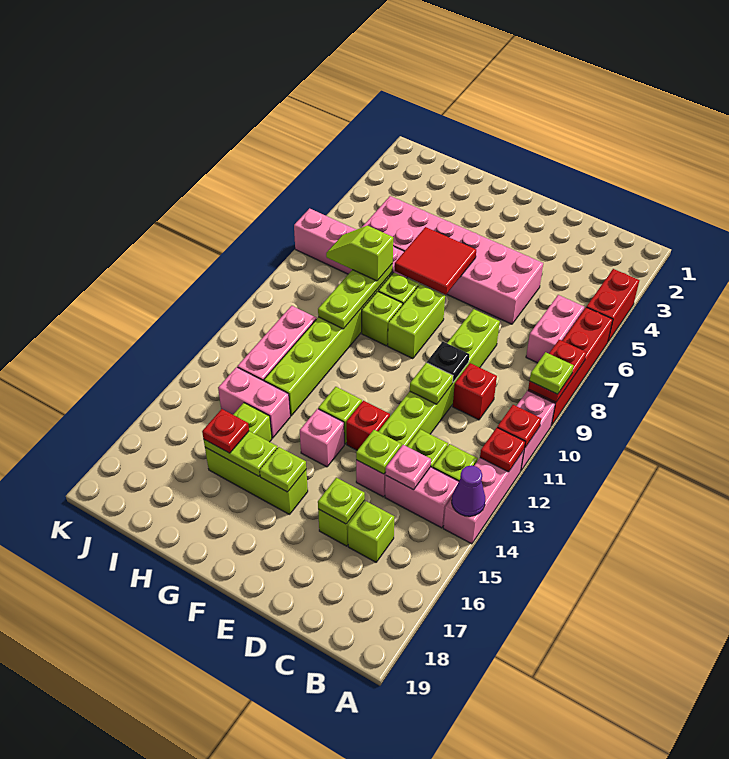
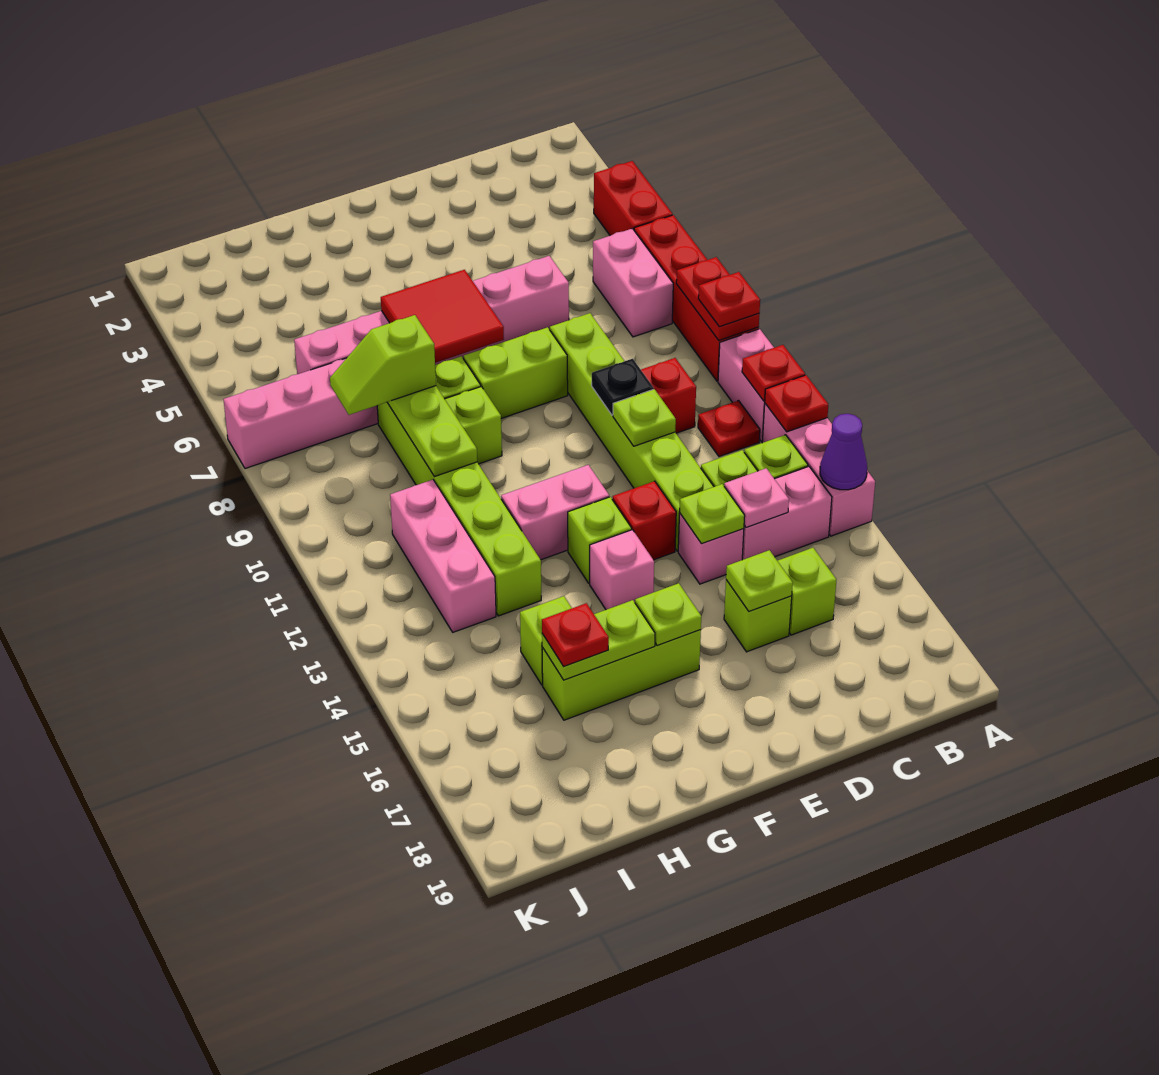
lime 1x1 plate [530,352,574,394] -> red 1x1 plate [698,272,760,327]
none -> red 1x1 plate [698,401,760,457]
pink 2x6 brick [362,196,543,324] -> pink 1x6 brick [294,256,569,374]
lime 1x2 brick [388,285,445,359] -> lime 1x2 brick turned to [463,327,568,418]
pink 1x2 brick [218,367,290,438] -> pink 1x2 brick moved to [501,465,609,560]

